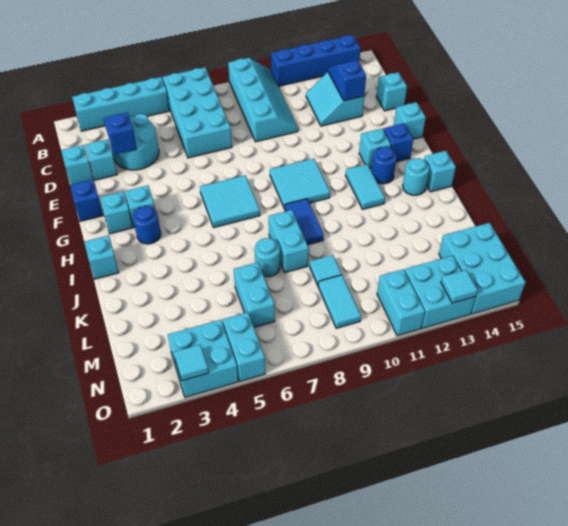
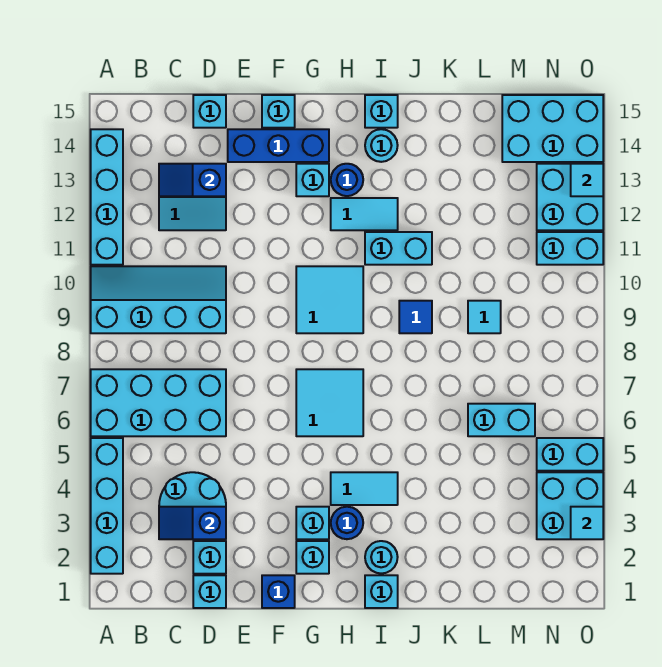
blue 1x4 brick [271,35,361,86] -> cyan 1x4 brick [91,129,123,265]
blue 1x1 brick [383,123,413,162] -> blue 1x3 brick [228,129,329,162]
blue 1x2 tile [285,199,324,245] -> blue 1x1 tile [399,301,432,333]
cyan 1x2 brick [269,210,309,272] -> cyan 1x2 brick moved to [365,232,432,265]
cyan 1x1 round brick [255,238,280,277] -> cyan 1x1 round brick moved to [365,541,398,574]
cyan 1x2 tile [318,275,361,328] -> cyan 1x2 tile moved to [331,472,398,505]

